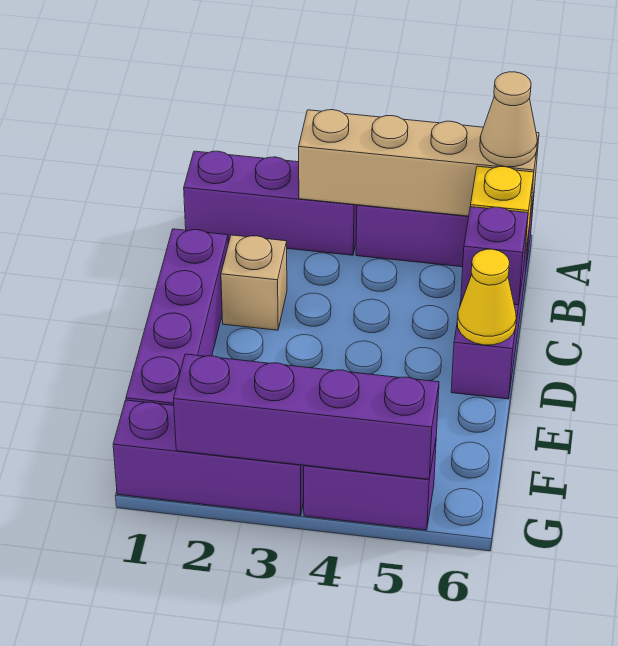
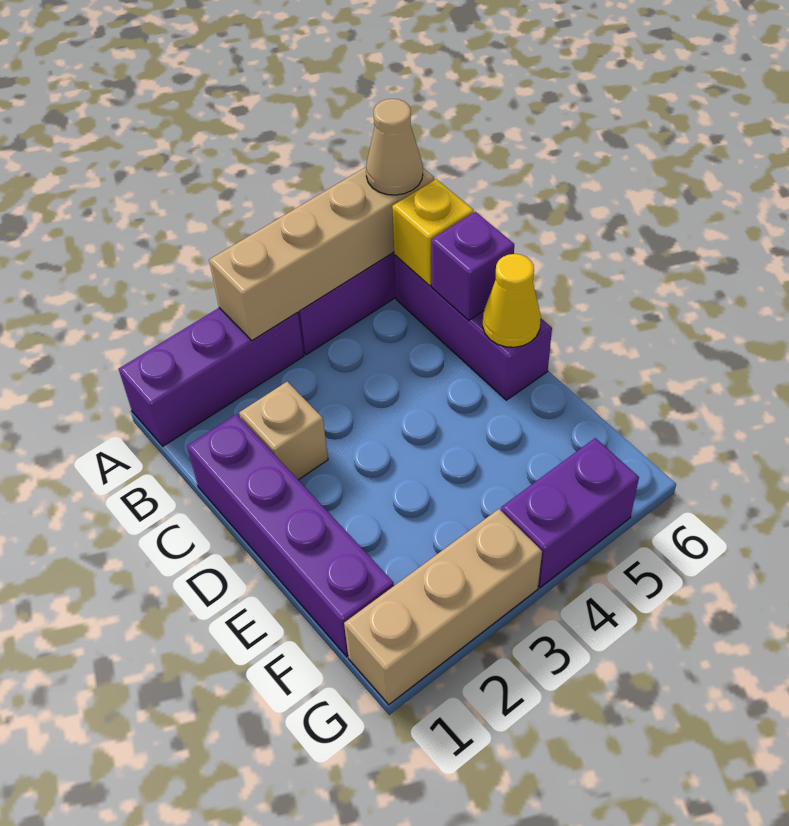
purple 1x3 brick [113,400,304,516] -> tan 1x3 brick [344,509,542,705]
purple 1x4 brick [174,354,439,479] -> none

